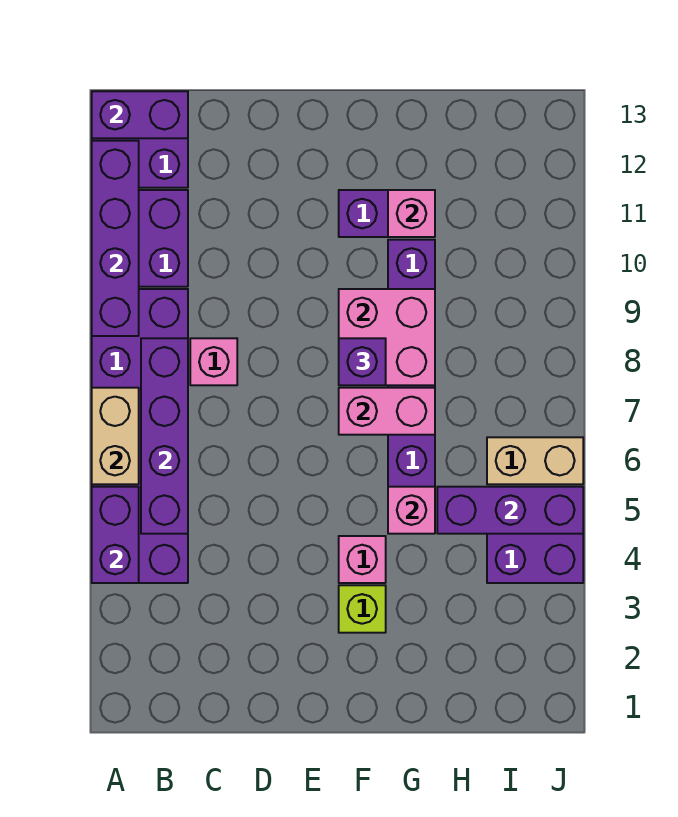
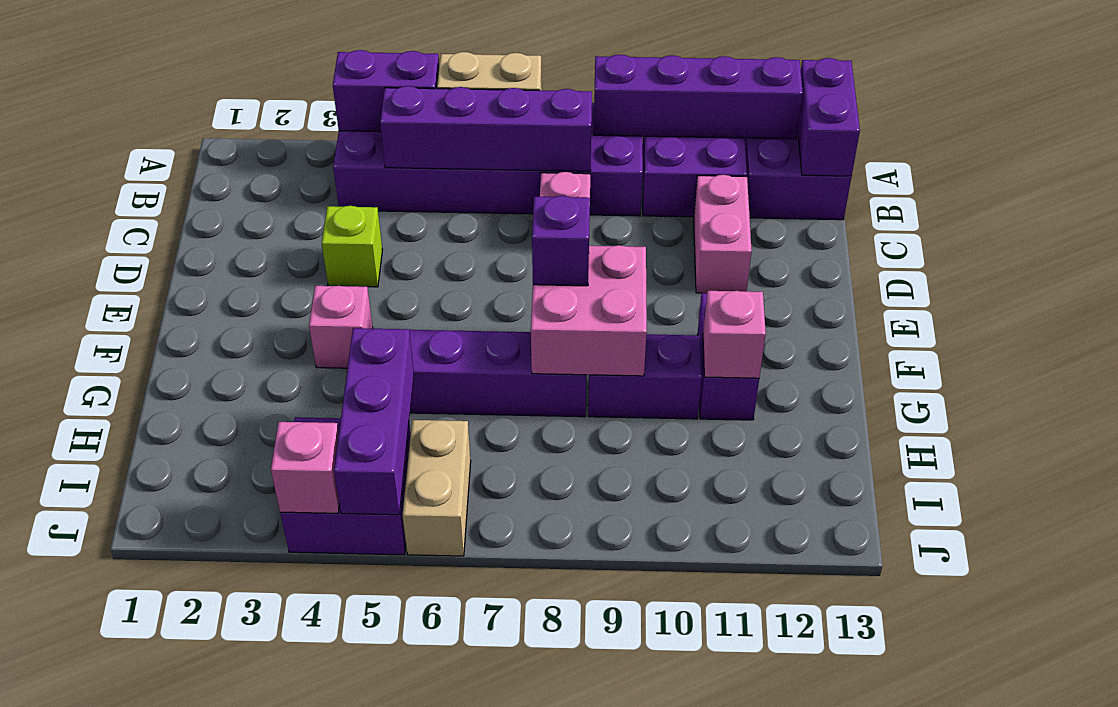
lime 1x1 brick [339,585,386,633] -> lime 1x1 brick moved to [322,206,382,287]
pink 1x2 brick [339,388,435,435] -> pink 1x2 brick moved to [694,175,752,293]
pink 1x1 brick [388,487,435,534] -> pink 1x1 brick moved to [271,422,339,513]

